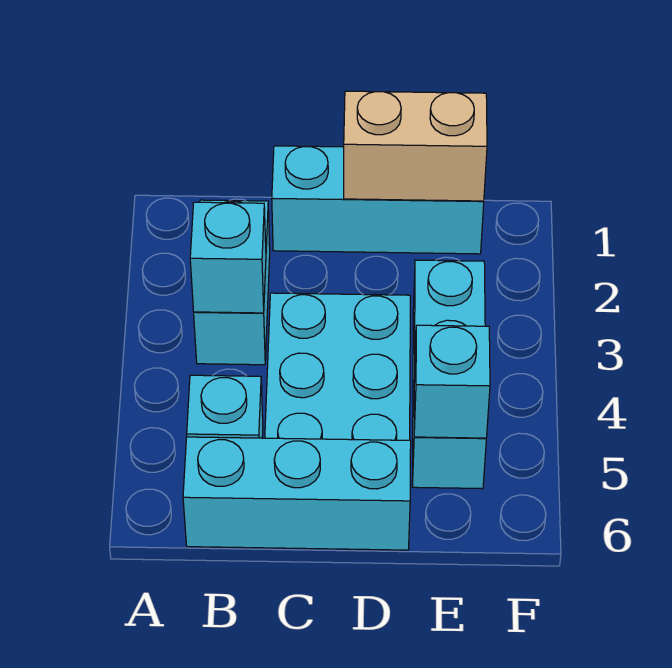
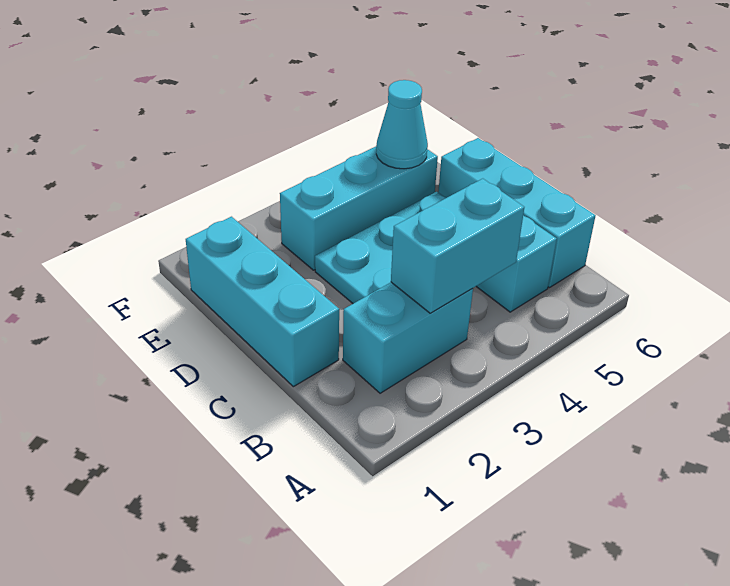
cyan 1x1 brick [190,202,266,313] -> cyan 1x2 brick [391,179,524,313]
tan 1x2 brick [344,91,487,201] -> none
cyan 1x1 brick [414,325,490,438] -> cyan 1x1 cone [376,80,428,169]

